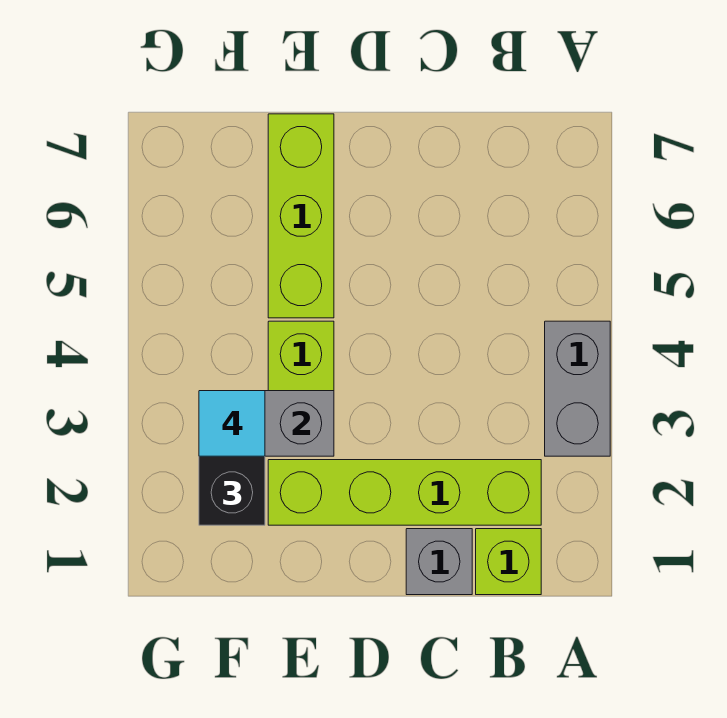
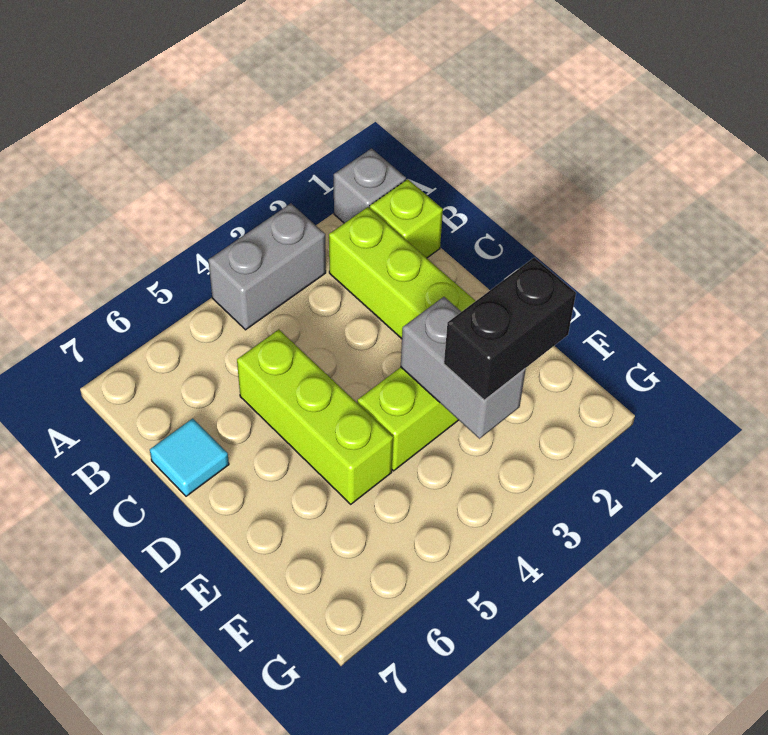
grey 1x1 brick [406,529,472,595] -> grey 1x1 brick moved to [334,148,406,223]
lime 1x3 brick [268,114,334,318] -> lime 1x3 brick turned to [237,329,393,504]
cyan 1x1 tile [199,391,265,456] -> cyan 1x1 tile moved to [150,418,229,496]

